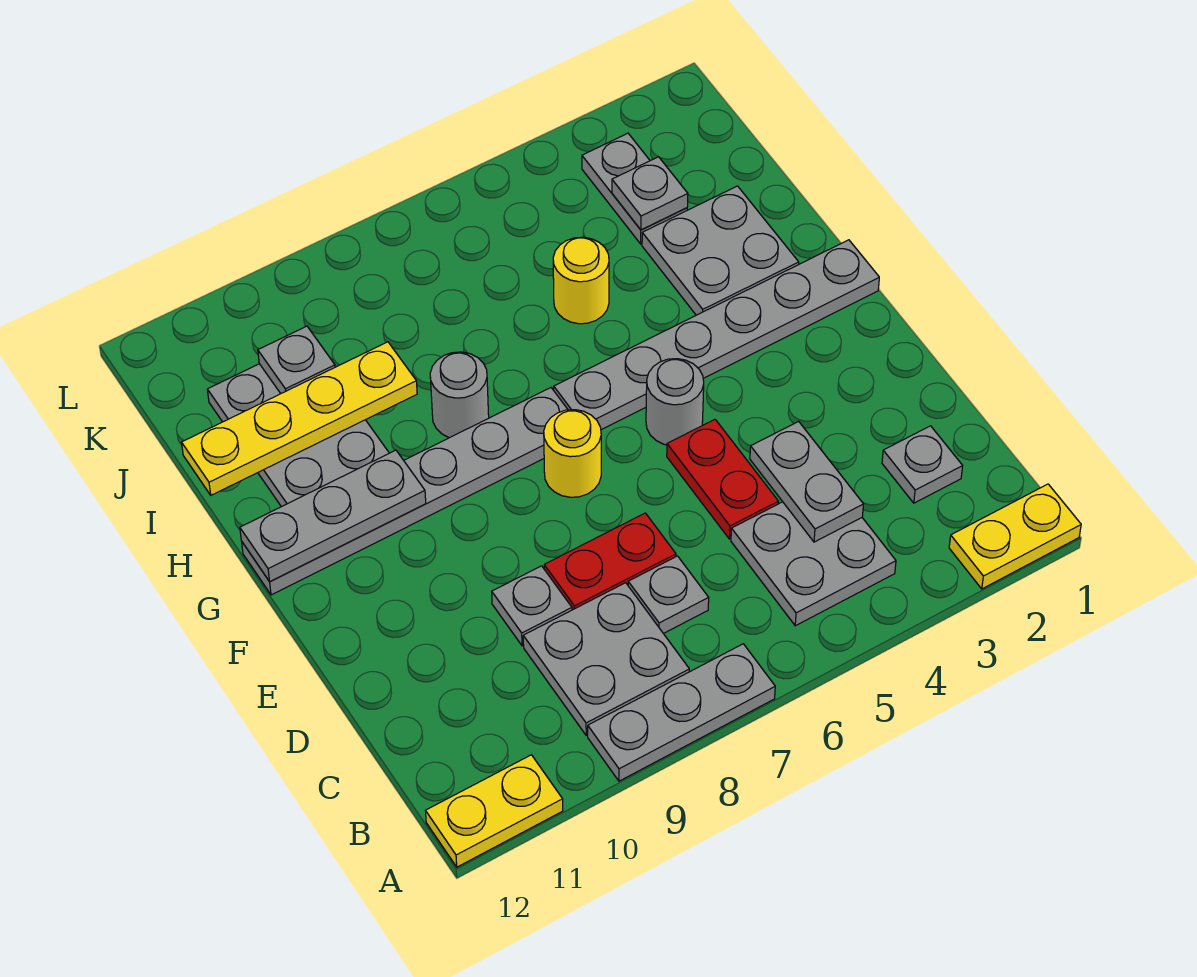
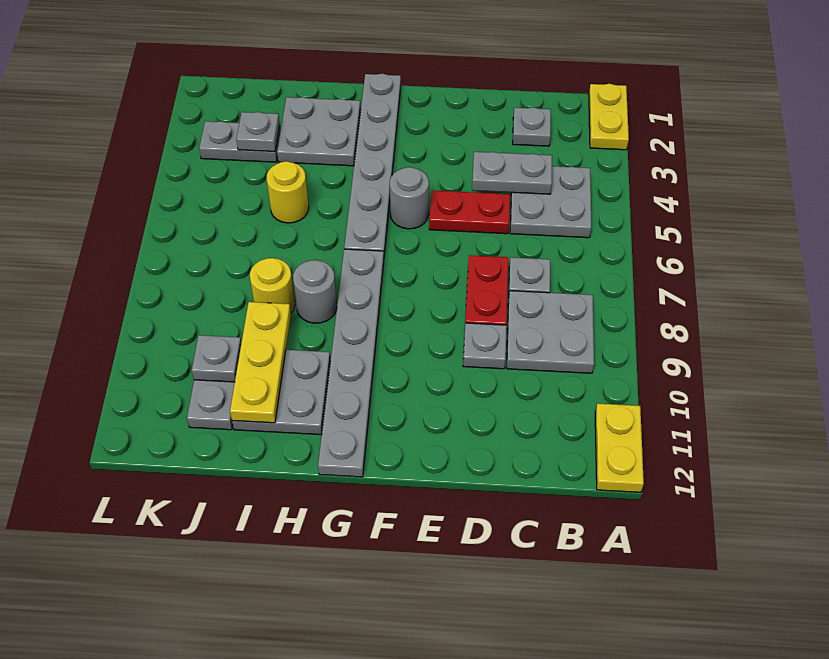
grey 1x3 plate [588,644,775,781] -> none
yellow 1x1 round brick [544,410,601,497] -> yellow 1x1 round brick moved to [250,258,295,313]
grey 1x3 plate [240,450,426,582] -> none
yellow 1x4 plate [182,342,417,495] -> yellow 1x3 plate [230,302,291,423]

